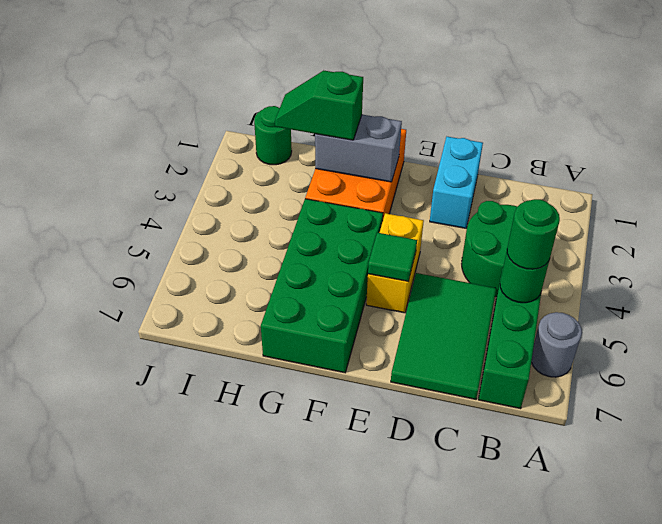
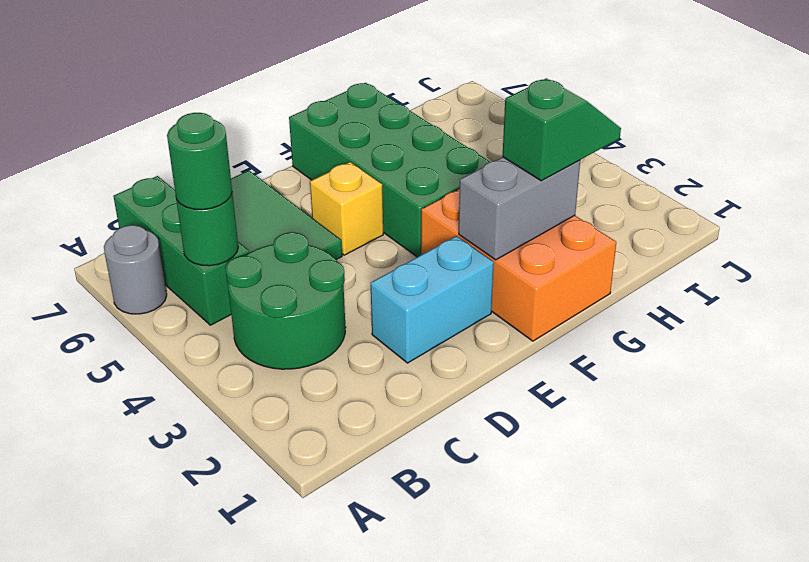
cyan 1x2 brick [430,137,483,228] -> cyan 1x2 brick turned to [371,236,494,363]
yellow 1x2 brick [366,213,424,313] -> yellow 1x1 brick [310,162,383,255]
green 1x1 tile [368,233,417,281] -> none
green 1x1 round brick [254,106,292,165] -> none

